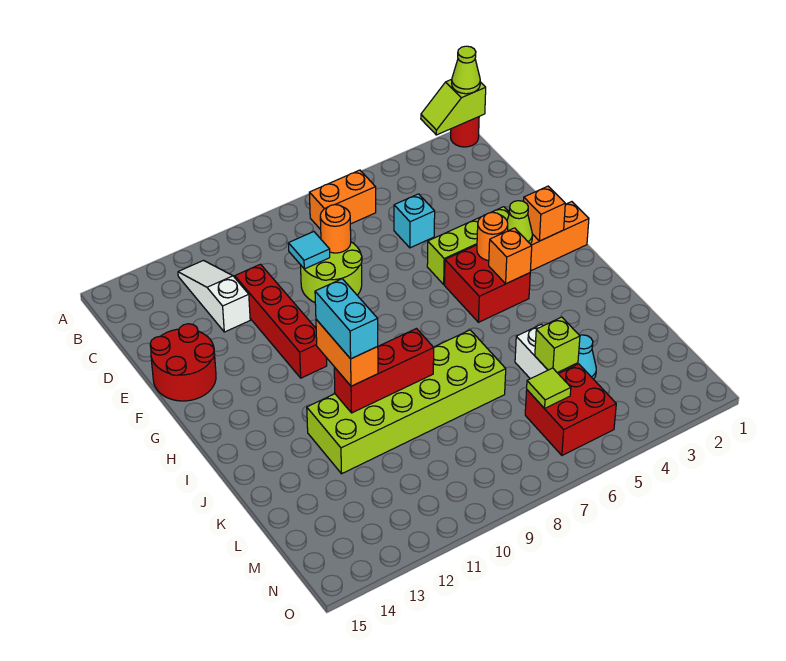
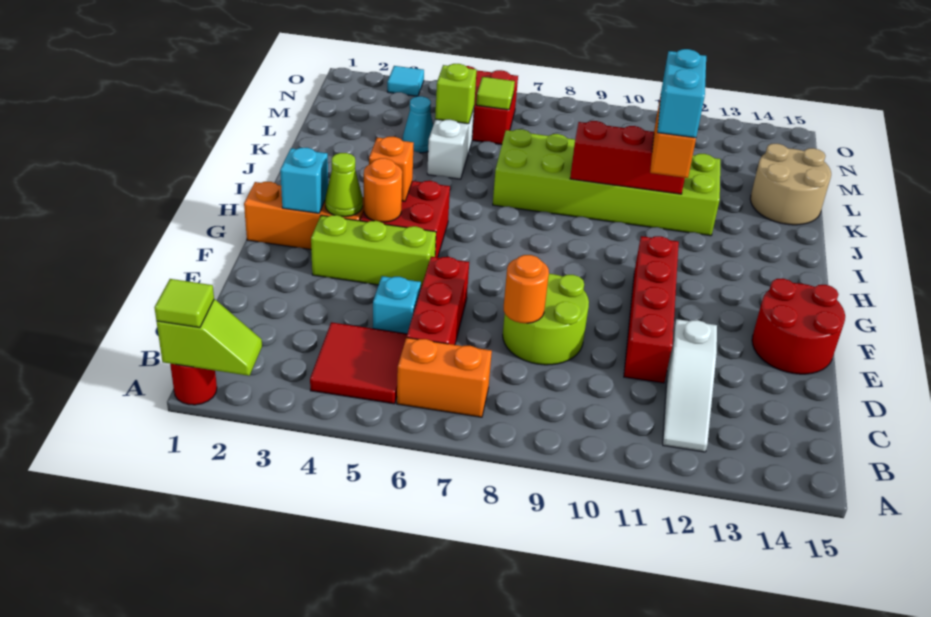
lime 1x1 cone [452,46,480,94] -> lime 1x1 tile [154,279,214,328]
none -> red 2x2 tile [310,322,407,404]
none -> red 1x3 brick [407,257,469,345]
cyan 1x1 tile [288,231,330,269] -> cyan 1x1 tile moved to [387,66,424,96]
orange 1x1 brick [524,186,565,241] -> cyan 1x1 brick [280,148,328,213]
none -> tan 2x2 round brick [750,144,831,225]

